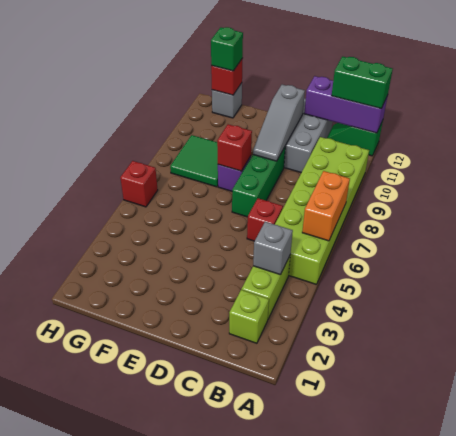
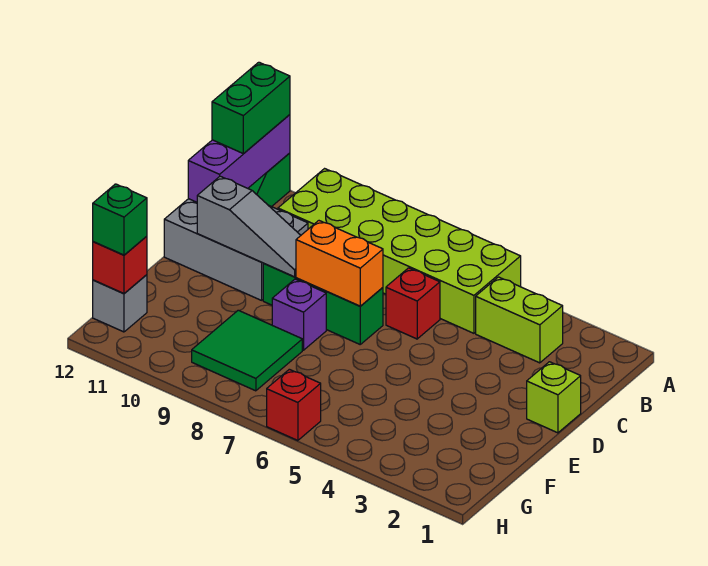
orange 1x2 brick [302,171,350,241] -> orange 1x2 brick moved to [296,221,383,306]
lime 1x1 brick [229,290,269,343] -> lime 1x1 brick moved to [527,362,581,433]
grey 1x1 brick [253,222,293,275] -> none
red 1x1 brick [217,124,252,171] -> none

